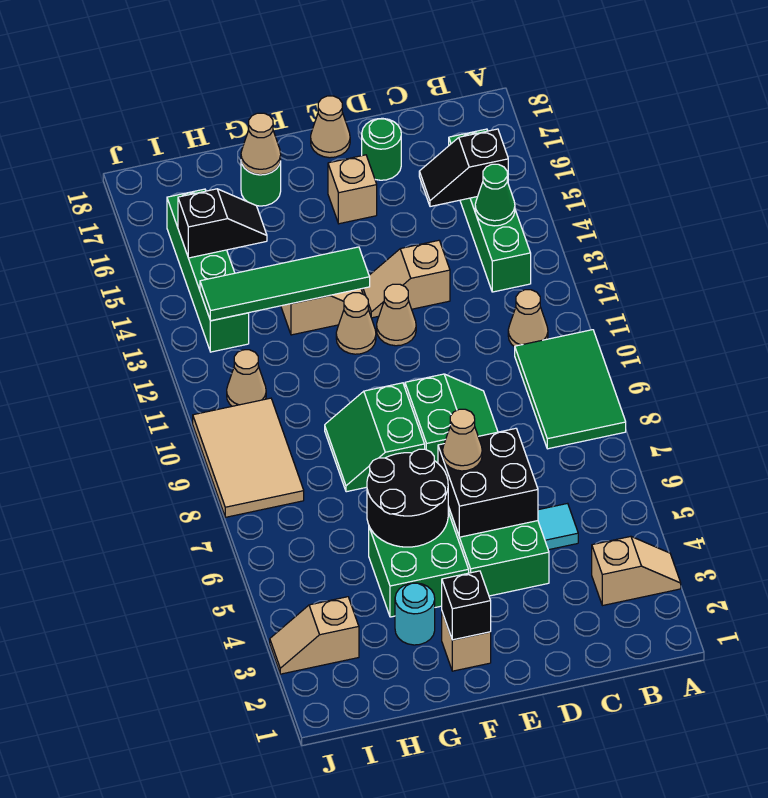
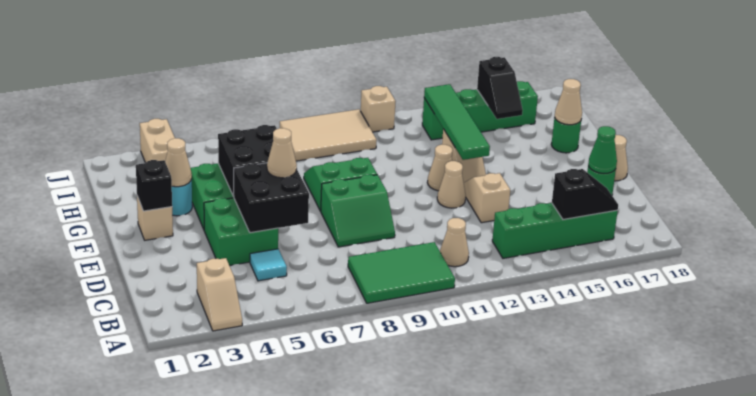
green 1x1 cone [475,164,515,226] -> green 1x1 cone moved to [588,126,617,174]
black 1x2 slope [419,129,508,207] -> black 1x2 slope turned to [552,169,618,220]
tan 1x1 brick [328,155,377,224] -> tan 1x1 brick moved to [361,86,396,132]
black 2x2 round brick [367,449,448,547] -> black 2x2 brick [218,125,277,196]
tan 1x2 slope [270,597,359,674] -> tan 1x2 brick [140,119,175,163]
tan 1x1 cone [227,350,266,406] -> tan 1x1 cone moved to [165,138,192,187]

